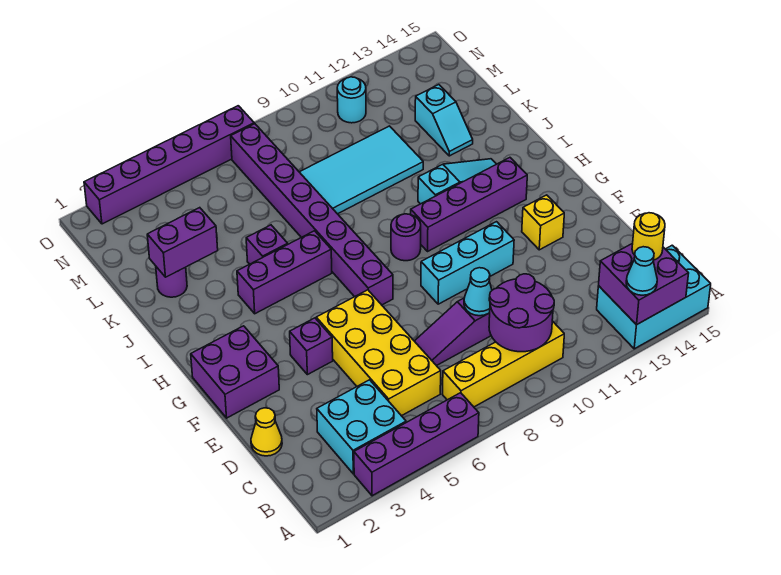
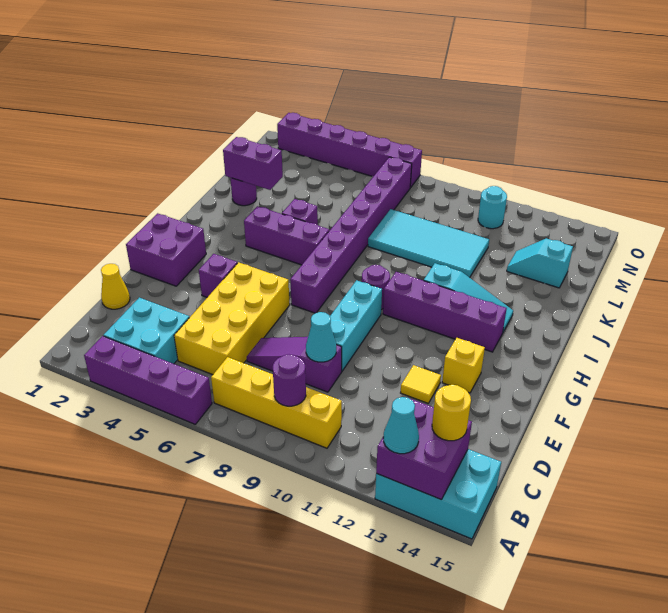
purple 2x2 round brick [489,274,554,352] -> purple 1x1 round brick [273,354,306,406]
none -> yellow 1x1 tile [401,365,441,403]
cyan 1x3 brick [421,222,514,304] -> cyan 1x3 brick turned to [330,280,382,371]
cyan 1x2 slope [415,85,473,156] -> cyan 1x2 slope turned to [507,238,573,288]

